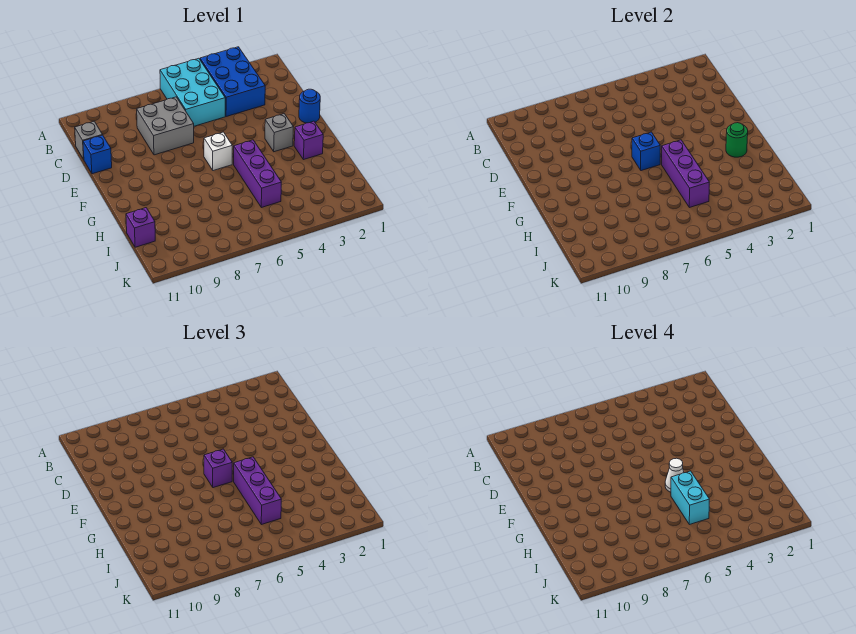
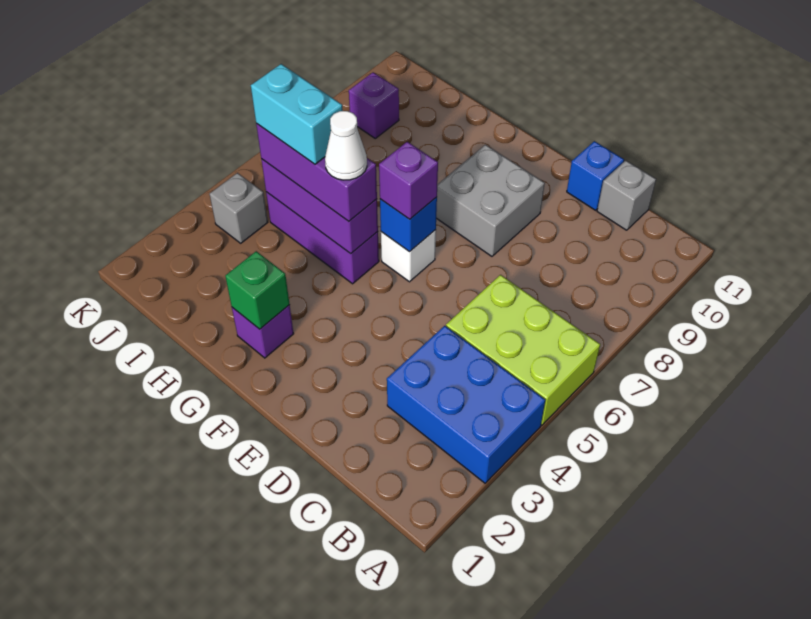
cyan 2x3 brick [160,58,225,126] -> lime 2x3 brick [446,275,600,425]
grey 2x2 brick [137,97,194,155] -> grey 2x2 brick moved to [436,145,545,256]
blue 1x1 round brick [299,89,320,123] -> none
grey 1x1 brick [265,114,293,152] -> grey 1x1 brick moved to [210,173,268,243]
green 1x1 round brick [726,123,748,157] -> green 1x1 brick [225,251,290,329]
purple 1x1 brick [126,208,155,247] -> purple 1x1 brick moved to [349,72,399,138]

